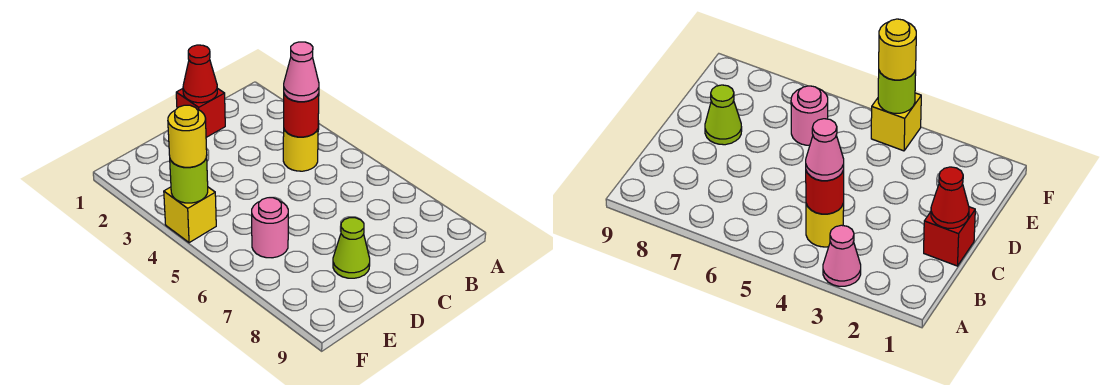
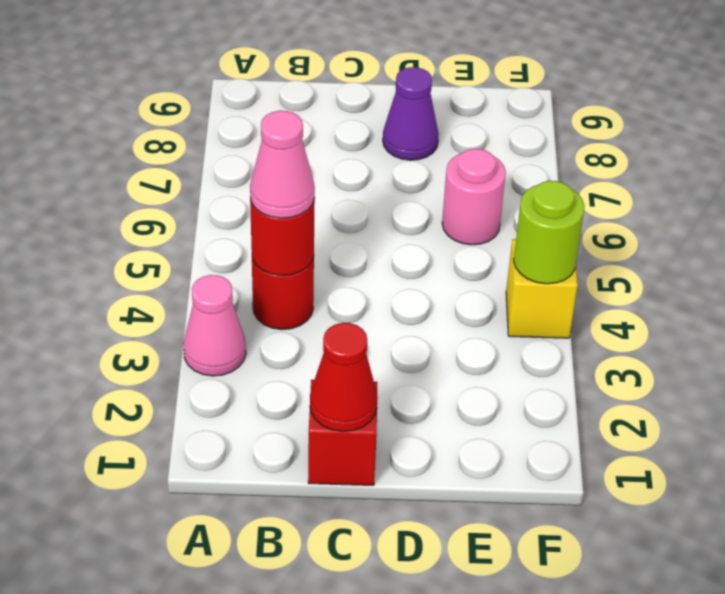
yellow 1x1 round brick [283,130,318,171] -> red 1x1 round brick [252,256,314,330]
lime 1x1 cone [333,218,370,278] -> purple 1x1 cone [383,67,439,160]
yellow 1x1 round brick [168,105,207,167] -> none

